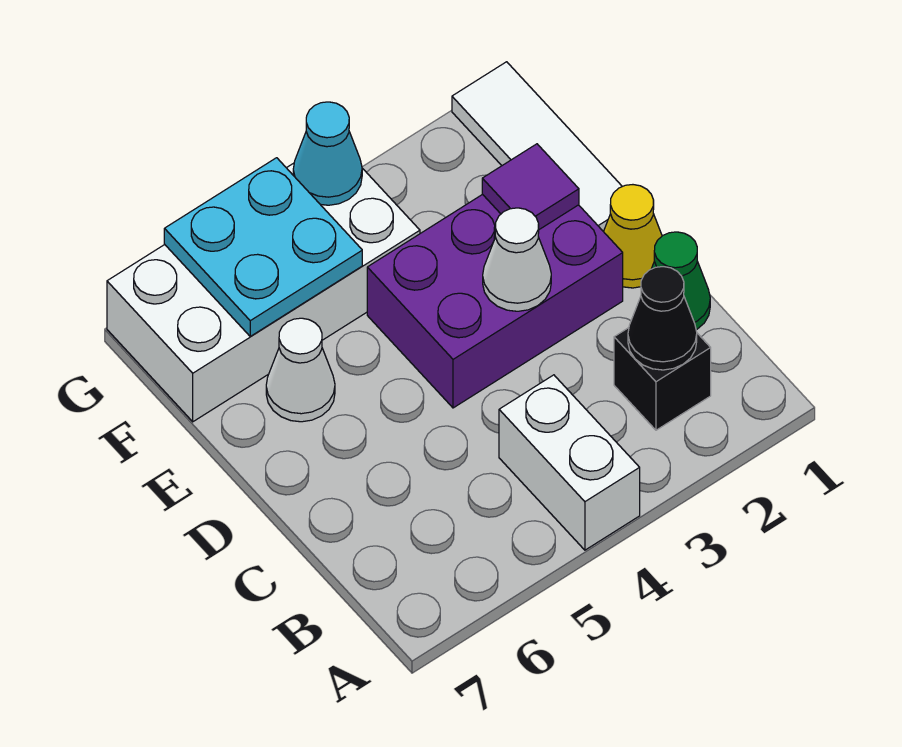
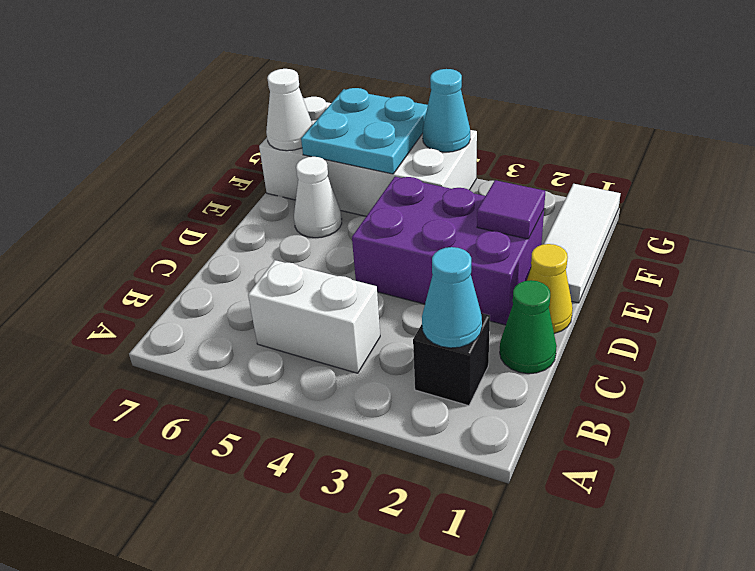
white 1x2 brick [499,375,640,550] -> white 1x2 brick turned to [248,260,380,373]
black 1x1 cone [628,267,697,370] -> cyan 1x1 cone [422,247,482,348]
white 1x1 cone [483,208,551,311] -> white 1x1 cone moved to [266,69,313,151]

